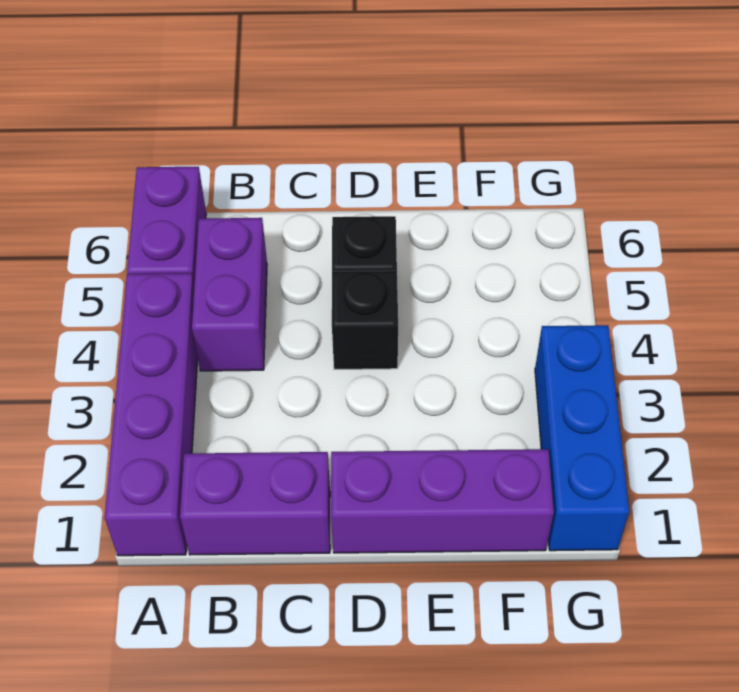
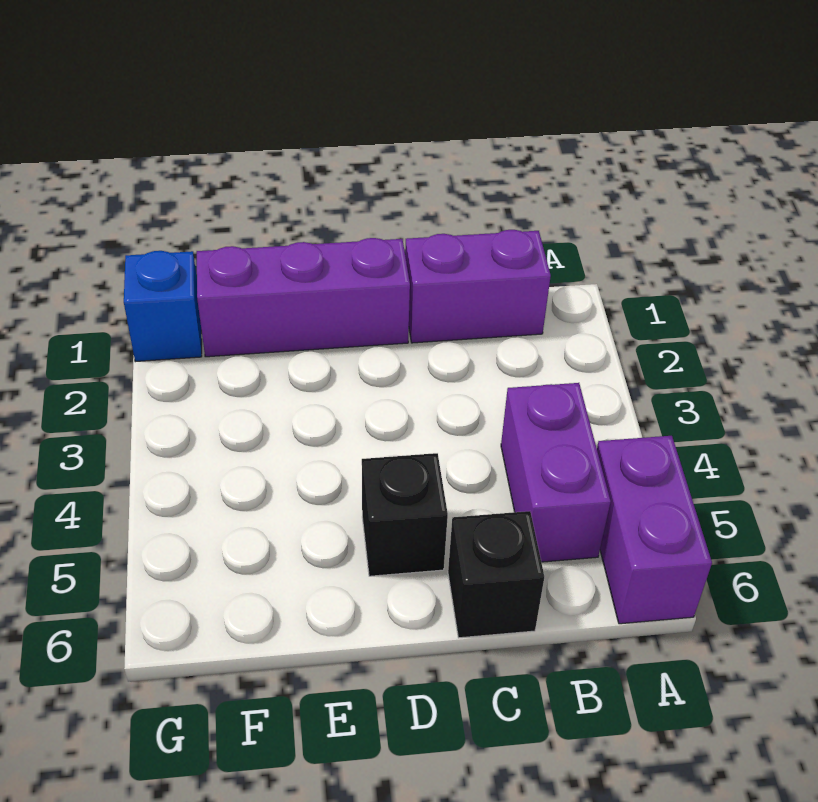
purple 1x4 brick [105,273,198,556] -> none
black 1x1 brick [332,271,398,370] -> black 1x1 brick moved to [448,511,544,638]
blue 1x3 brick [535,325,629,551] -> blue 1x1 brick [124,251,202,362]

